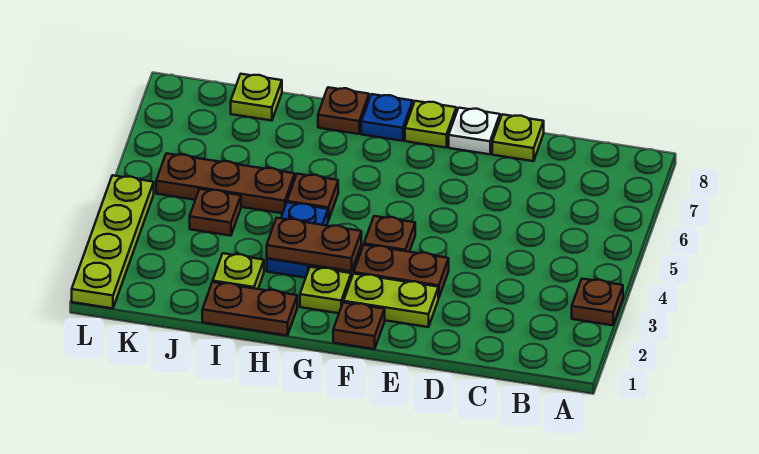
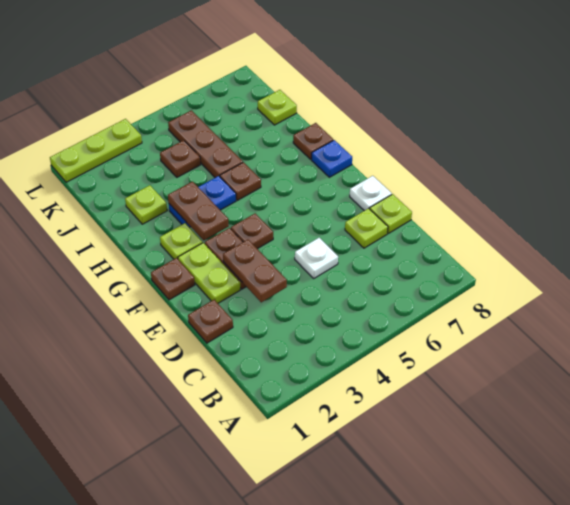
brown 1x1 plate [572,279,623,325] -> brown 1x1 plate moved to [188,300,233,343]
none -> white 1x1 plate [295,238,338,278]
lime 1x1 plate [405,101,456,148] -> lime 1x1 plate moved to [345,208,388,248]
brown 1x2 plate [202,282,297,336] -> brown 1x2 plate moved to [223,240,287,302]
lime 1x4 plate [72,175,154,308] -> lime 1x3 plate [50,119,142,182]

